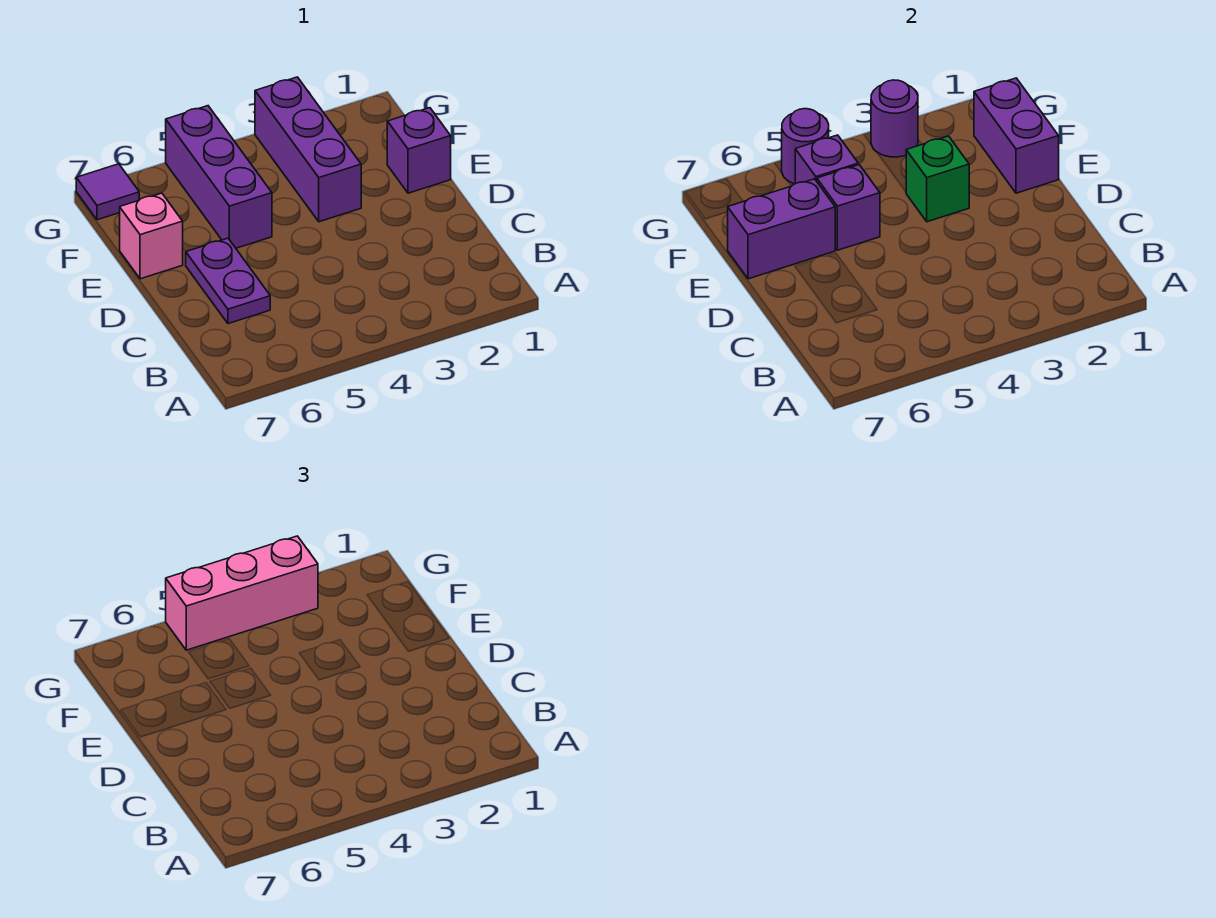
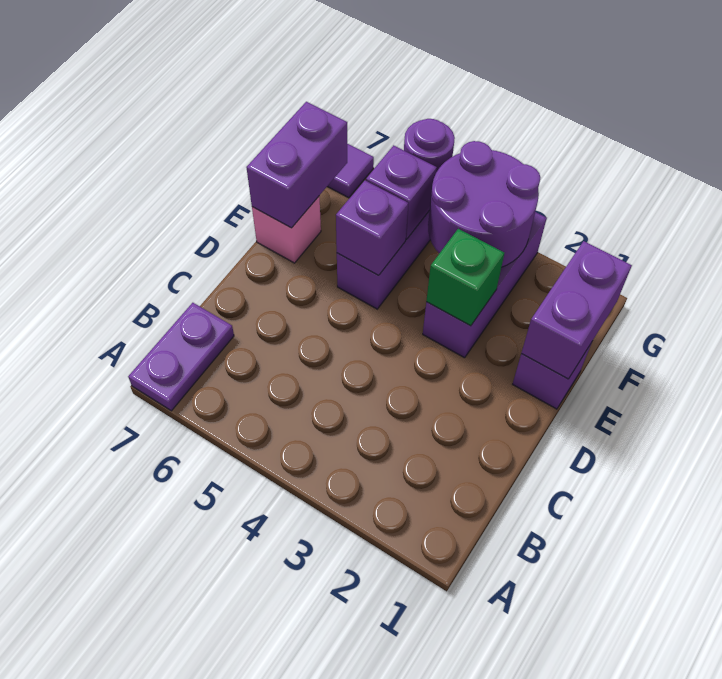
purple 1x2 plate [186,238,270,324] -> purple 1x2 plate moved to [128,303,234,411]
purple 1x2 brick [728,179,835,279] -> purple 1x2 brick turned to [246,102,347,228]
purple 1x1 round brick [871,80,918,157] -> purple 2x2 round brick [428,141,540,267]
pink 1x3 brick [166,536,318,650] -> none

